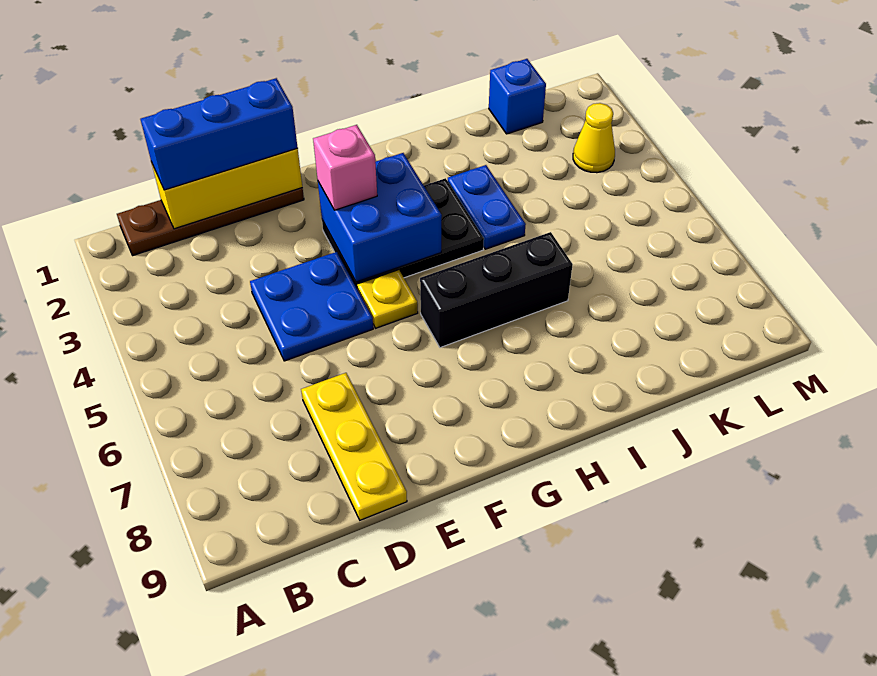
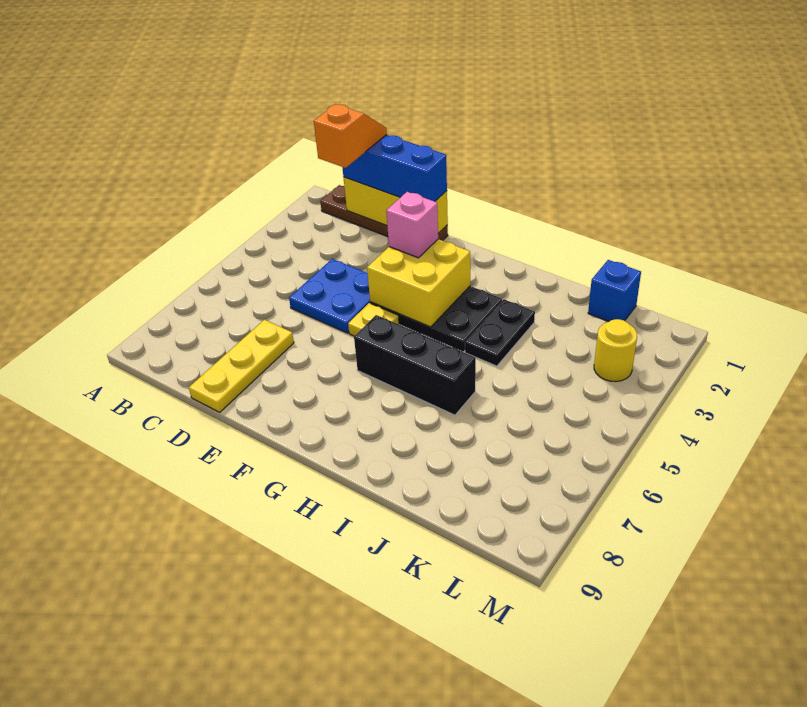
none -> orange 1x2 slope [314,104,387,168]
blue 2x2 brick [318,153,442,282] -> yellow 2x2 brick [367,239,470,327]
blue 1x2 plate [448,165,526,249] -> black 1x2 plate [465,299,535,366]
yellow 1x1 cone [573,103,615,173] -> yellow 1x1 round brick [594,319,637,382]

